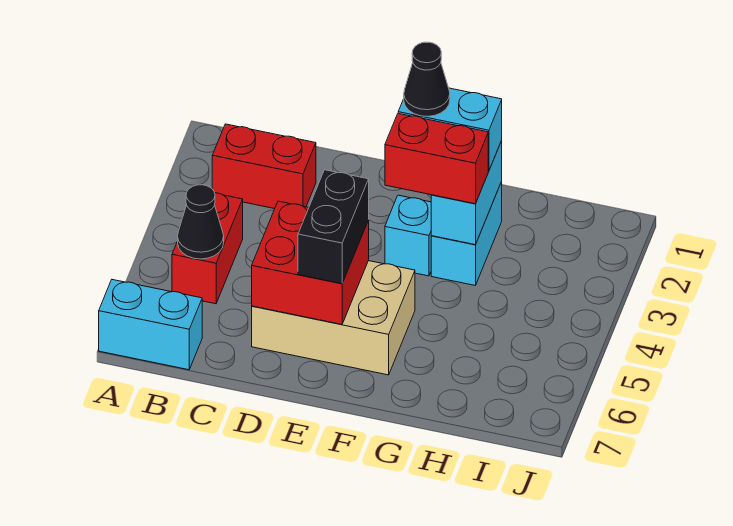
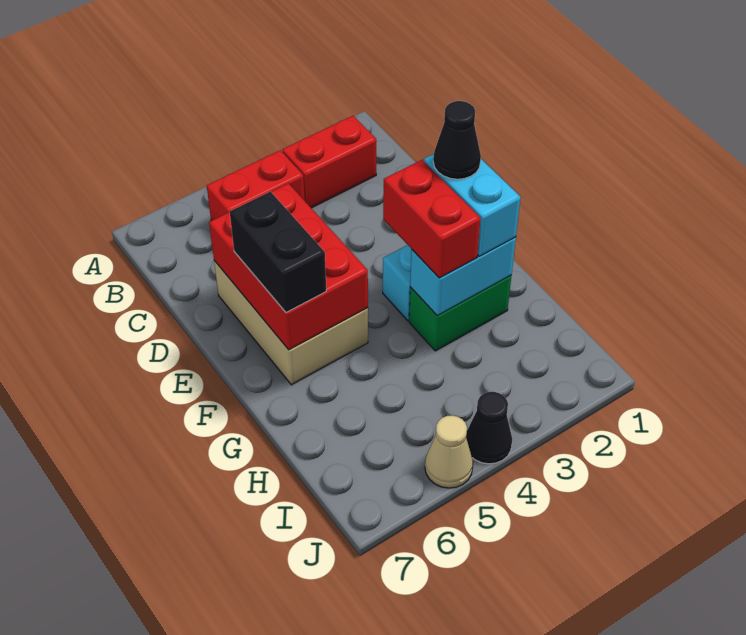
cyan 1x2 brick [99,280,202,370] -> none
red 1x2 brick [212,124,316,209] -> red 1x2 brick turned to [282,116,376,208]
black 1x1 cone [178,185,224,259] -> black 1x1 cone moved to [466,392,512,464]
red 2x2 brick [252,201,369,324] -> red 2x3 brick [209,183,368,350]
black 1x2 brick [298,170,369,284] -> black 1x2 brick turned to [230,192,326,313]
cyan 1x2 brick [431,182,502,285] -> green 1x2 brick [409,275,512,351]
none -> tan 1x1 cone [425,415,473,488]

